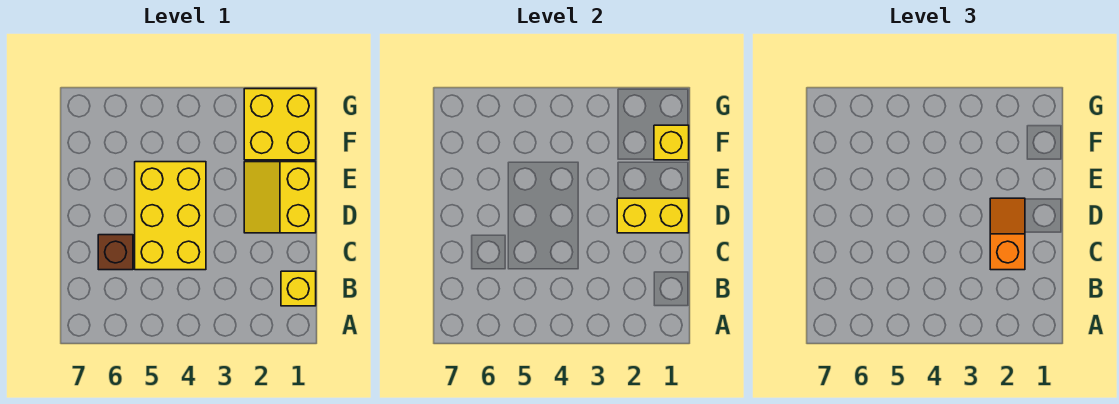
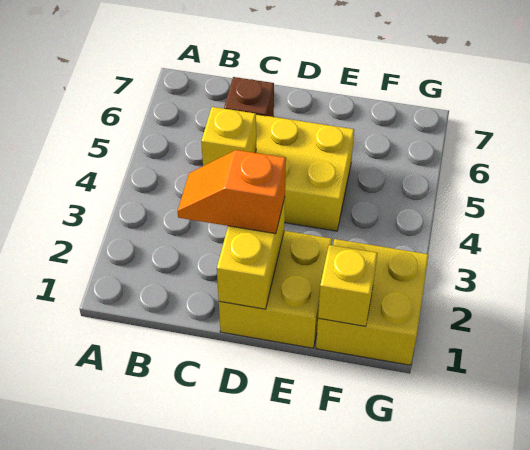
yellow 1x1 brick [281,271,316,306] -> yellow 1x1 brick moved to [201,107,256,166]
orange 1x2 slope [990,198,1025,270] -> orange 1x2 slope turned to [178,150,286,234]
yellow 2x2 slope [244,162,316,233] -> yellow 2x2 brick [219,231,332,348]

